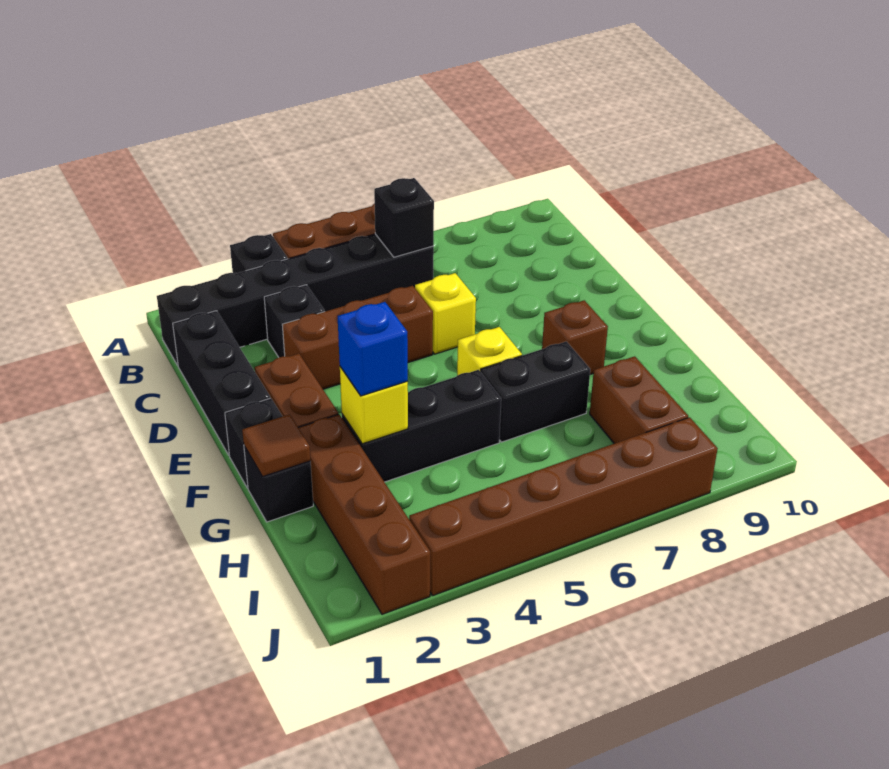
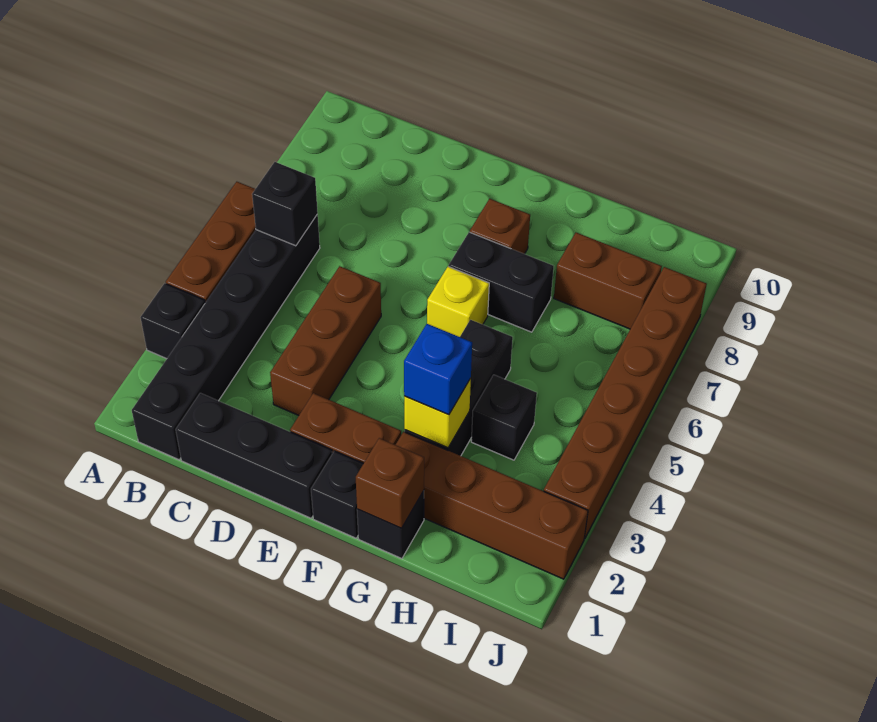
black 1x1 brick [264,285,325,357] -> black 1x1 brick moved to [471,375,537,460]
yellow 1x1 brick [415,273,476,354] -> none
brown 1x1 tile [242,414,311,476] -> brown 1x1 brick [356,438,424,528]
black 1x2 brick [481,341,590,442] -> black 1x2 brick turned to [449,232,554,332]

